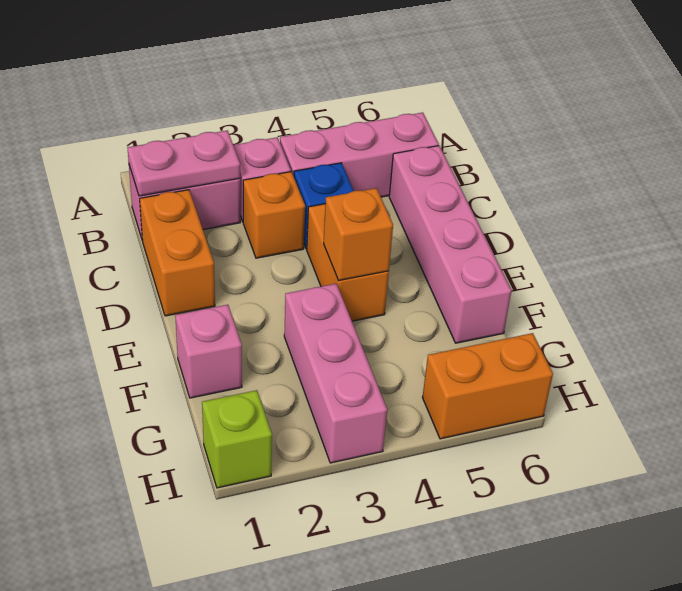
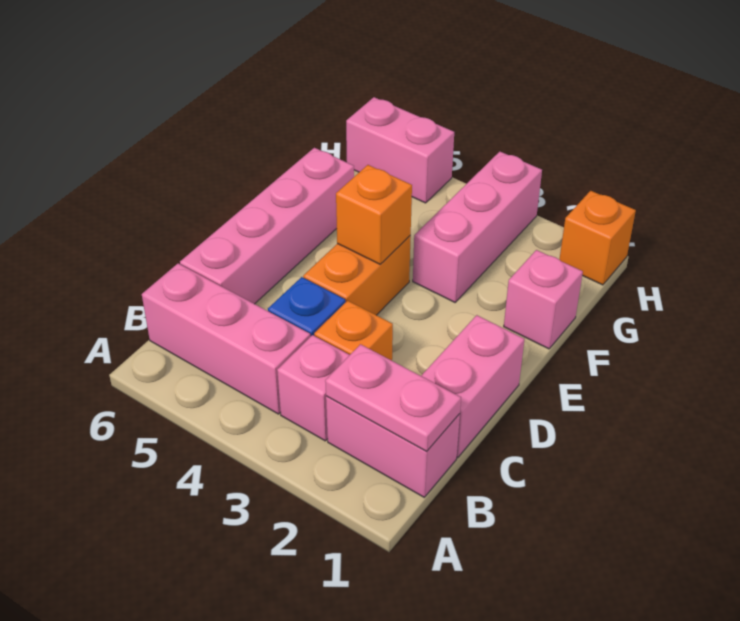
orange 1x2 brick [140,190,215,316] -> pink 1x2 brick [421,315,525,457]
lime 1x1 brick [202,390,272,488] -> orange 1x1 brick [559,191,636,285]
orange 1x2 brick [422,333,553,439] -> pink 1x2 brick [346,97,454,203]

